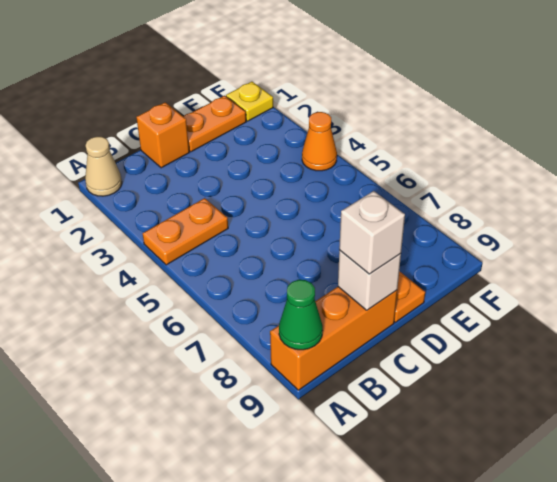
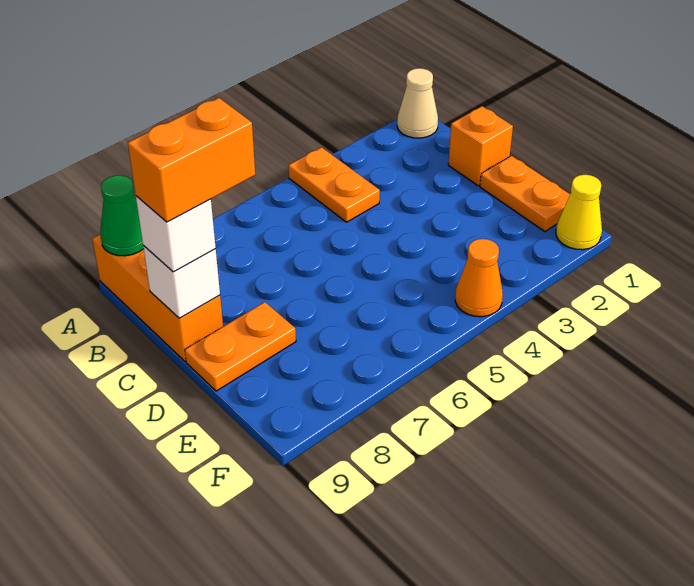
none -> orange 1x2 brick [128,98,255,222]
yellow 1x1 plate [226,82,273,121] -> yellow 1x1 cone [556,175,602,250]

